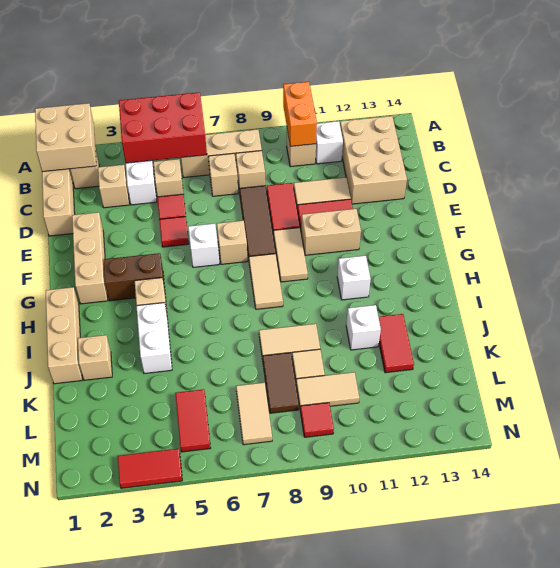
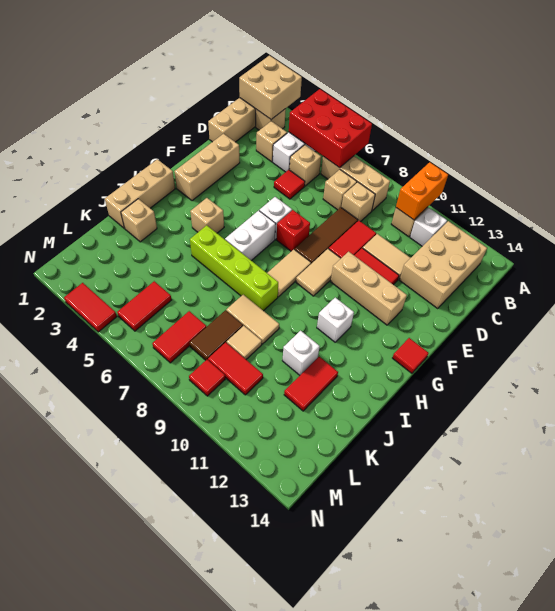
red 1x1 tile [159,217,189,247] -> red 1x1 tile moved to [393,338,428,373]
tan 1x1 brick [217,220,248,264] -> red 1x1 brick [276,210,310,251]
tan 1x2 brick [301,209,361,255] -> tan 1x3 brick [331,252,407,325]
brown 1x2 brick [104,253,165,301] -> none
white 1x2 brick [136,303,172,373] -> white 1x2 brick moved to [225,211,275,261]
none -> lime 1x4 brick [190,225,278,311]
tan 1x2 tile [236,382,272,445] -> red 1x2 tile [152,311,206,363]
tan 1x2 tile [296,372,359,406] -> red 1x2 tile [208,342,263,395]

